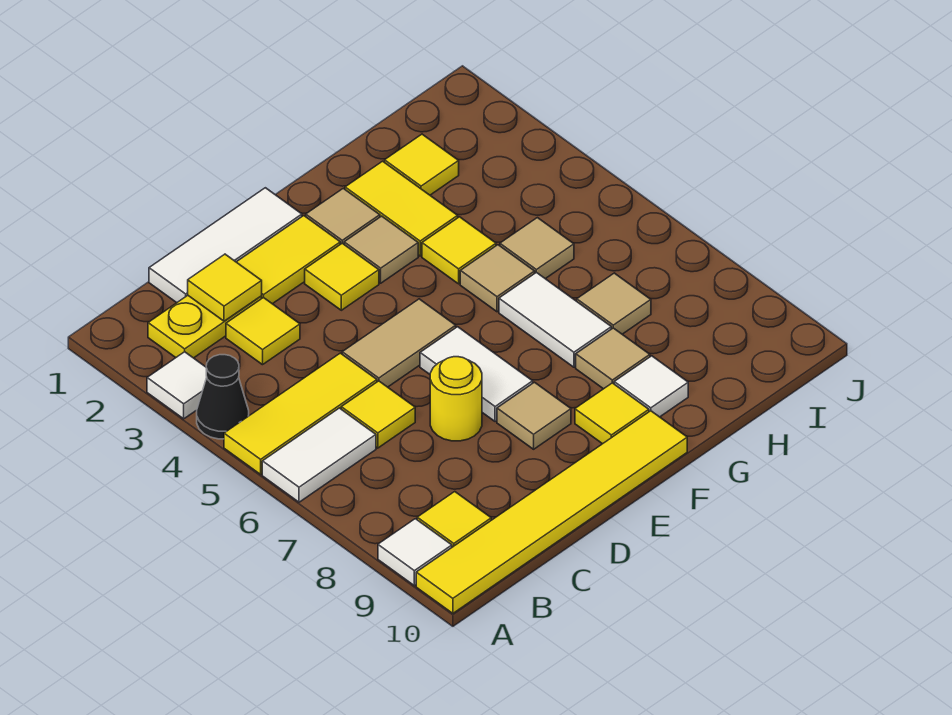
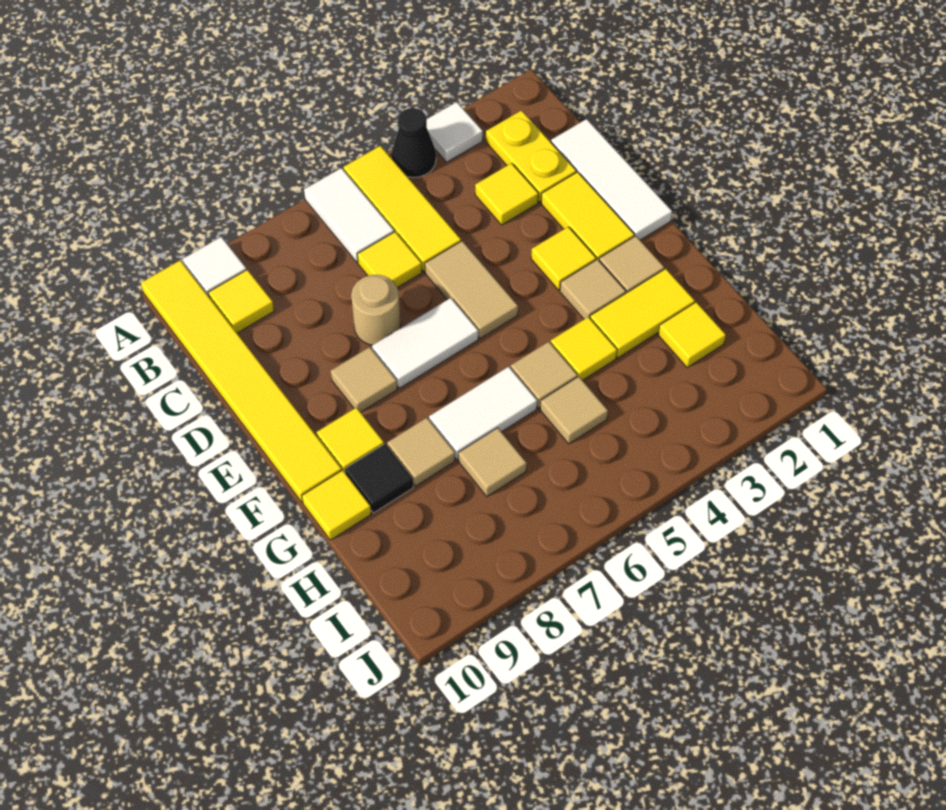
yellow 1x1 tile [188,254,262,321] -> yellow 1x1 tile moved to [302,470,371,540]
yellow 1x1 round brick [430,357,482,441] -> tan 1x1 round brick [351,275,401,345]
white 1x1 tile [614,356,688,417] -> black 1x1 tile [345,444,413,513]

